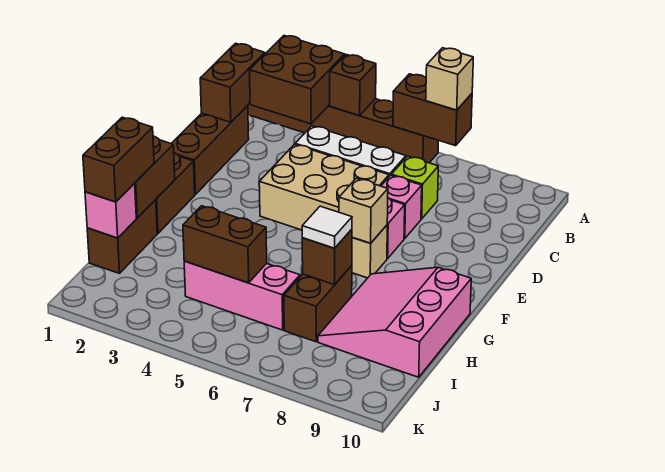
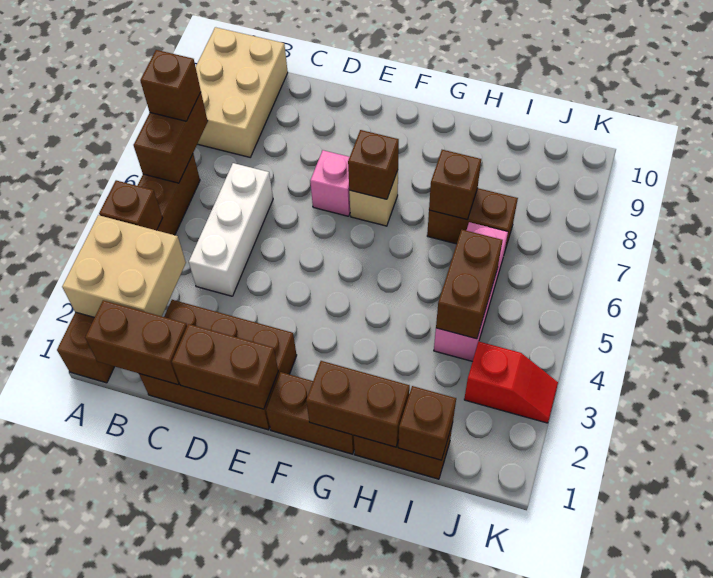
brown 2x2 brick [250,36,345,124] -> tan 2x2 brick [62,215,186,317]
tan 1x1 brick [426,48,473,110] -> brown 1x1 brick [140,50,201,121]
brown 1x3 brick [171,105,249,195] -> brown 2x3 brick [139,300,297,430]
lime 1x1 brick [391,156,438,219] -> none
tan 2x3 brick [259,144,389,230] -> tan 2x3 brick moved to [196,27,288,157]
pink 1x1 brick [381,175,422,239] -> none
tan 1x1 brick [339,178,388,243] -> brown 1x1 brick [348,130,399,199]
pink 3x3 slope [318,267,471,377] -> none
brown 1x2 brick [83,117,154,202] -> brown 1x2 brick moved to [172,324,278,409]
white 1x1 tile [302,206,352,248] -> none
pink 1x1 brick [85,184,136,238] -> brown 1x1 brick [398,386,456,460]
none -> red 1x2 slope [464,342,558,423]

